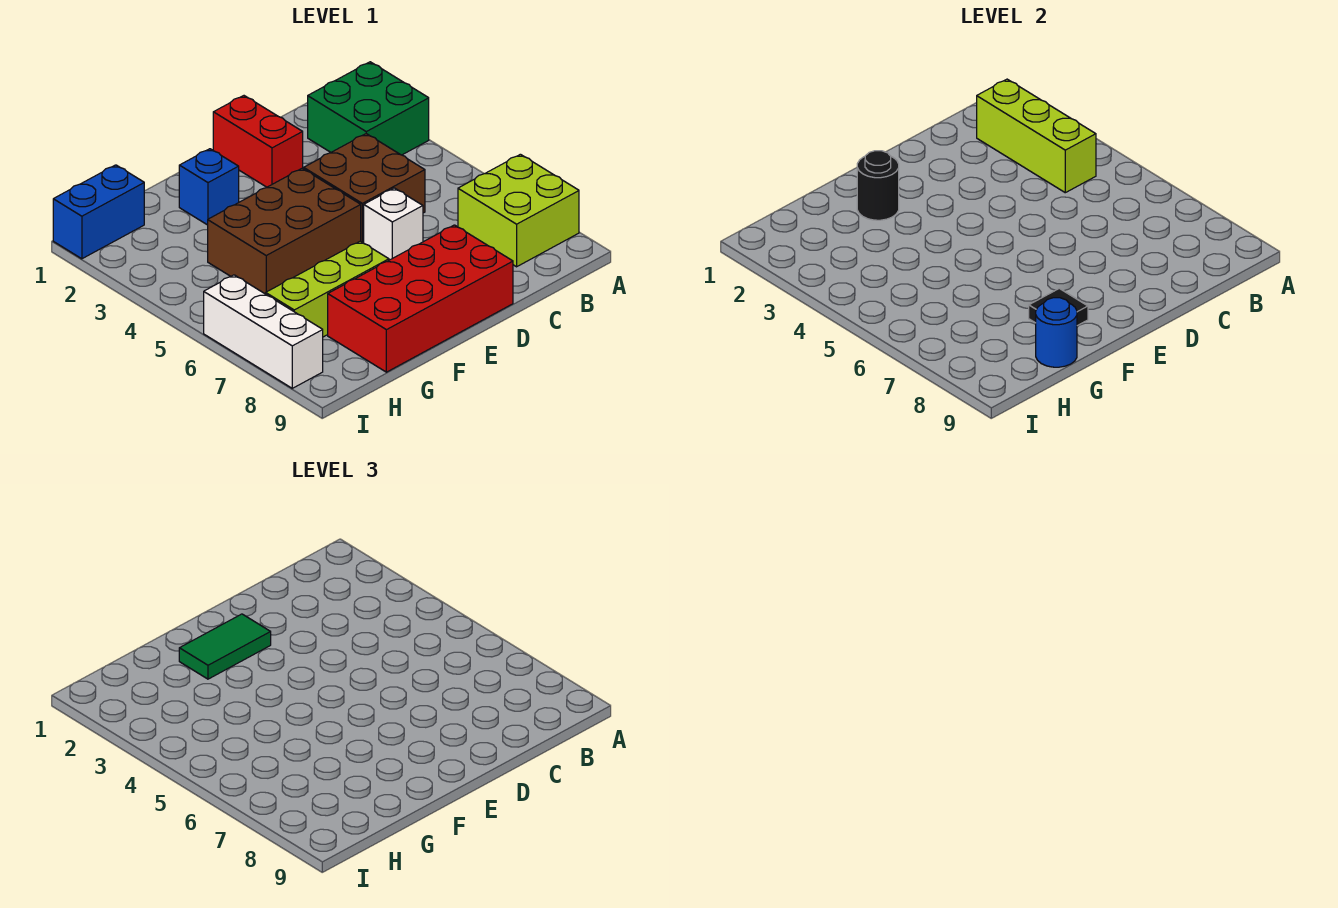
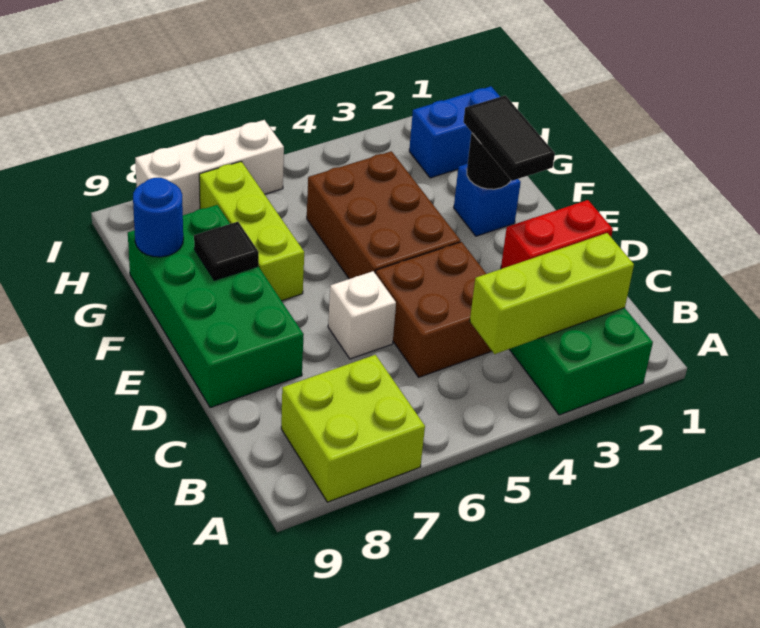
red 2x4 brick [328,225,513,372] -> green 2x4 brick [128,205,304,408]
green 1x2 tile [179,614,271,679] -> black 1x2 tile [463,95,555,181]
blue 1x2 brick [53,165,144,259] -> blue 1x2 brick turned to [409,86,500,178]

